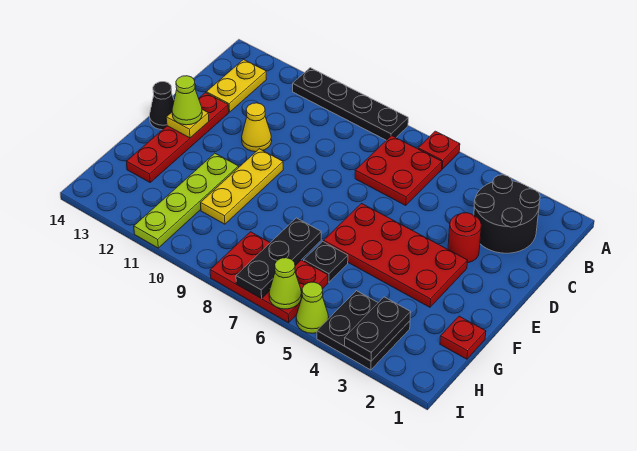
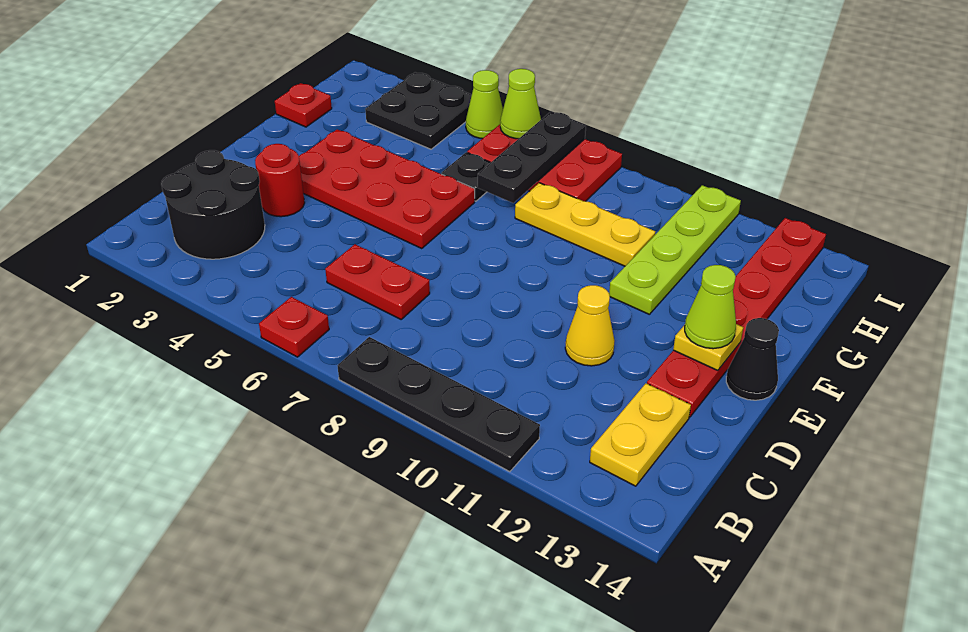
red 2x2 plate [355,136,442,206] -> red 1x2 plate [325,244,430,319]
red 1x4 plate [126,93,229,182] -> red 1x6 plate [647,218,826,417]
yellow 1x3 plate [201,149,283,224] -> yellow 1x3 plate turned to [515,183,656,266]
black 1x2 plate [345,297,411,361] -> none

